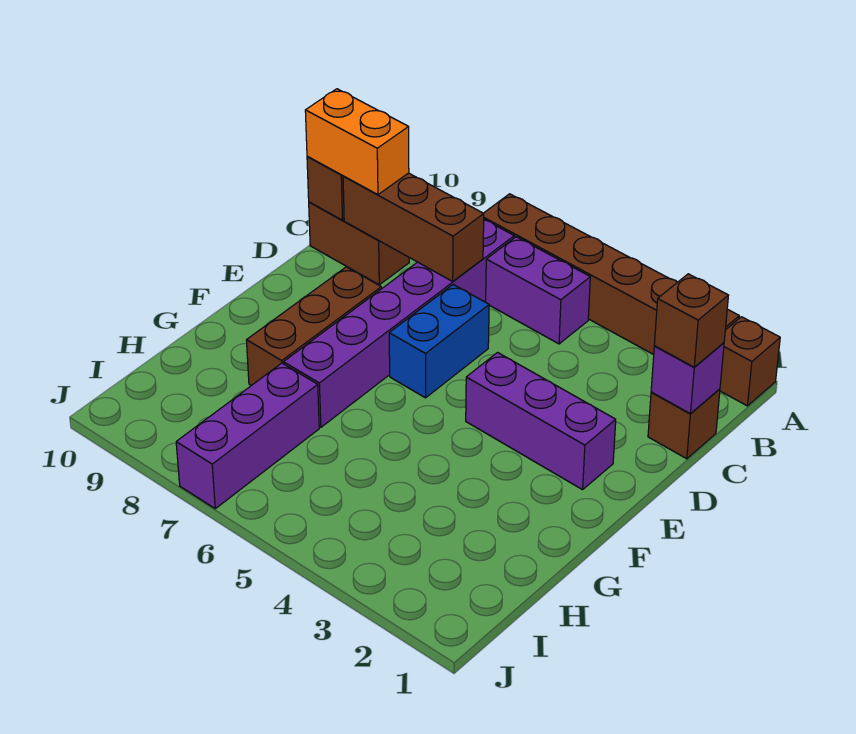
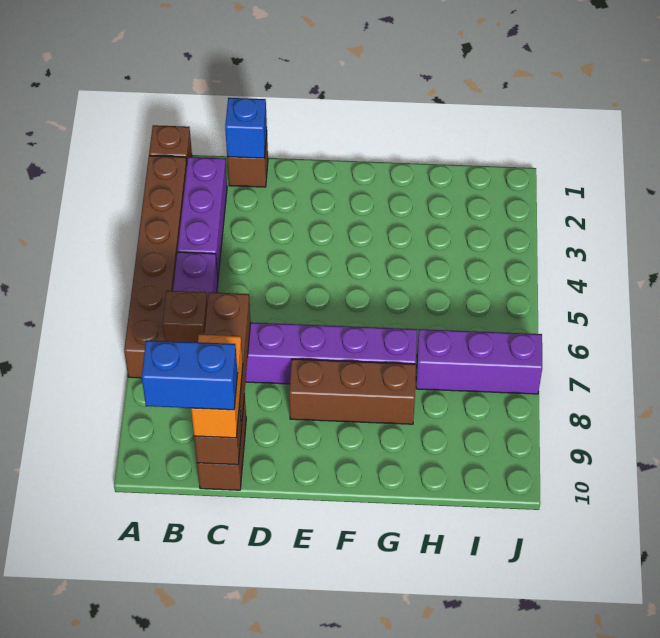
purple 1x1 brick [651,343,724,414] -> blue 1x1 brick [225,98,267,158]
brown 1x1 brick [654,274,729,367] -> brown 1x1 brick moved to [163,291,208,342]
blue 1x2 brick [389,285,489,398] -> blue 1x2 brick moved to [142,340,238,410]
purple 1x3 brick [466,353,616,490] -> purple 1x3 brick moved to [177,157,227,276]

